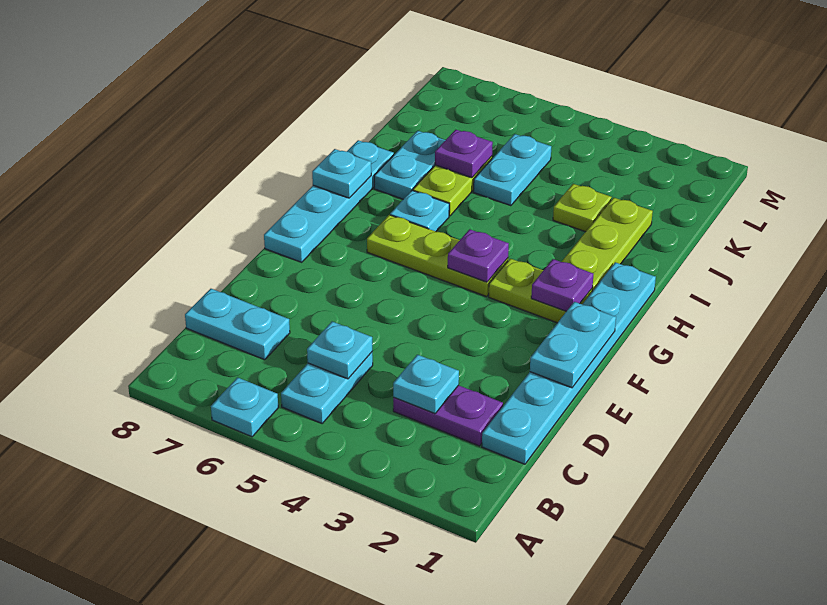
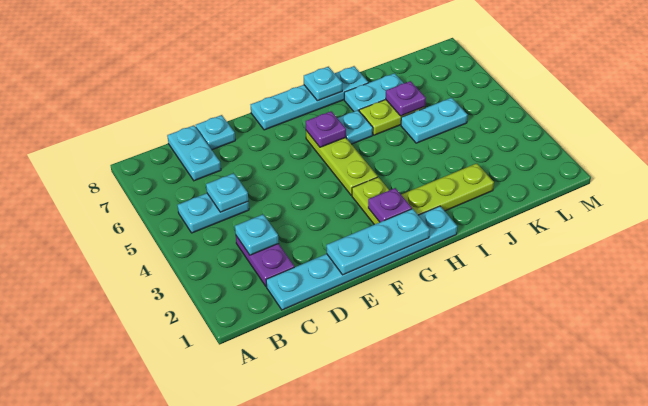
cyan 1x1 plate [211,377,278,437] -> cyan 1x1 plate moved to [196,115,235,150]
cyan 1x2 plate [530,302,616,388] -> cyan 1x3 plate [327,209,430,275]
purple 1x1 plate [448,229,509,282] -> purple 1x1 plate moved to [306,111,346,147]
lime 1x1 plate [553,184,612,232] -> none

